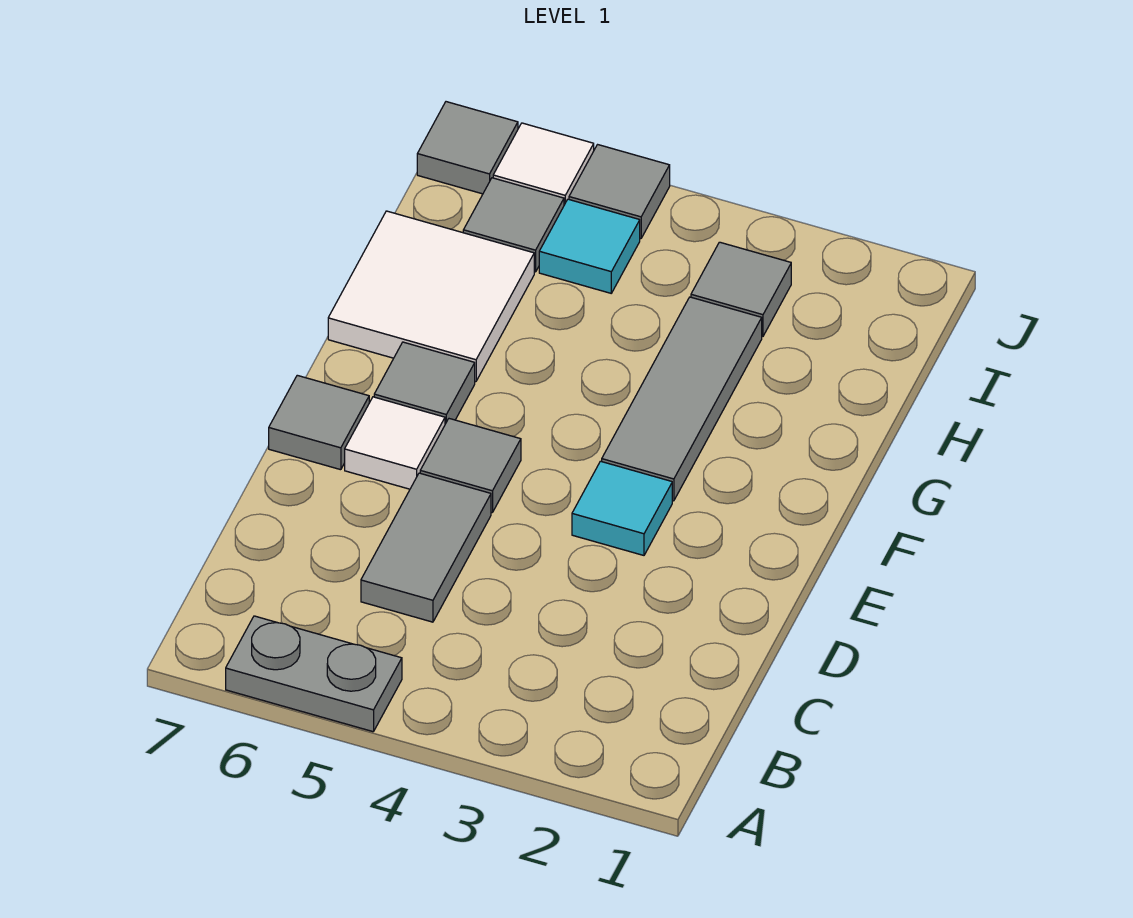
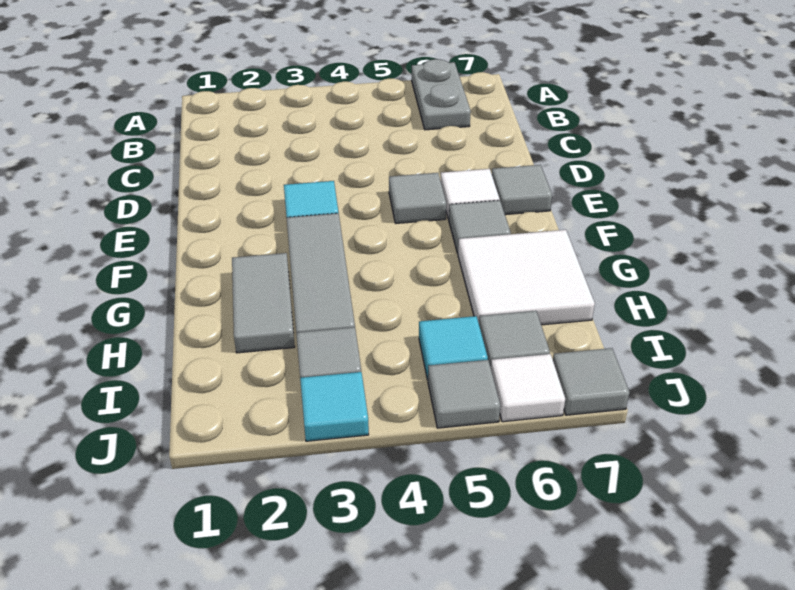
grey 1x2 plate [226,616,402,732] -> grey 1x2 plate turned to [412,59,471,130]
grey 1x2 tile [361,473,491,622] -> grey 1x2 tile moved to [232,253,295,353]
none -> cyan 1x1 tile [300,372,369,441]

